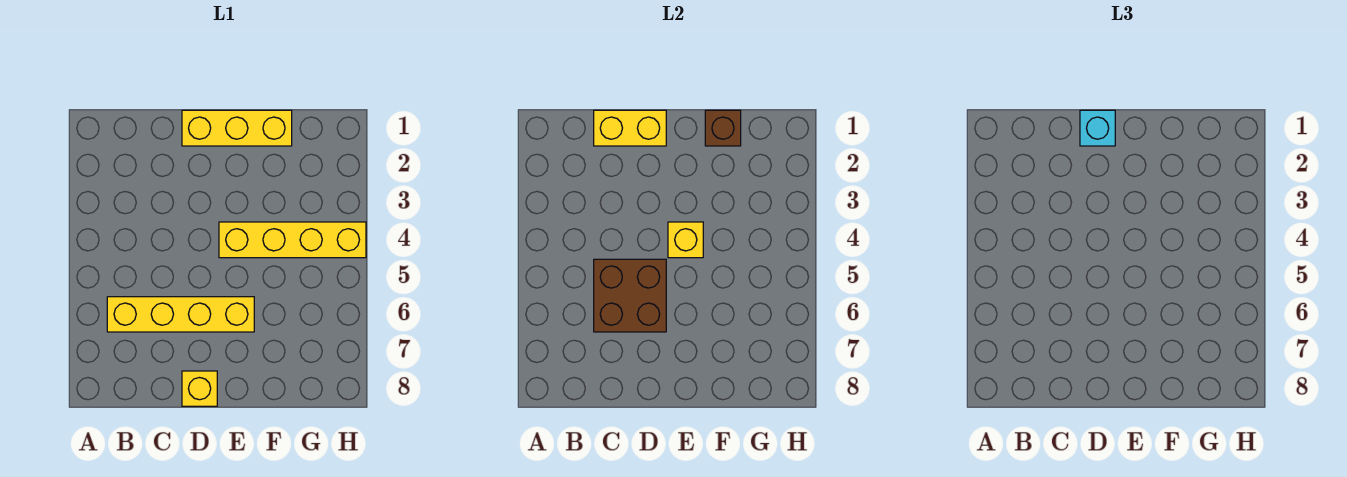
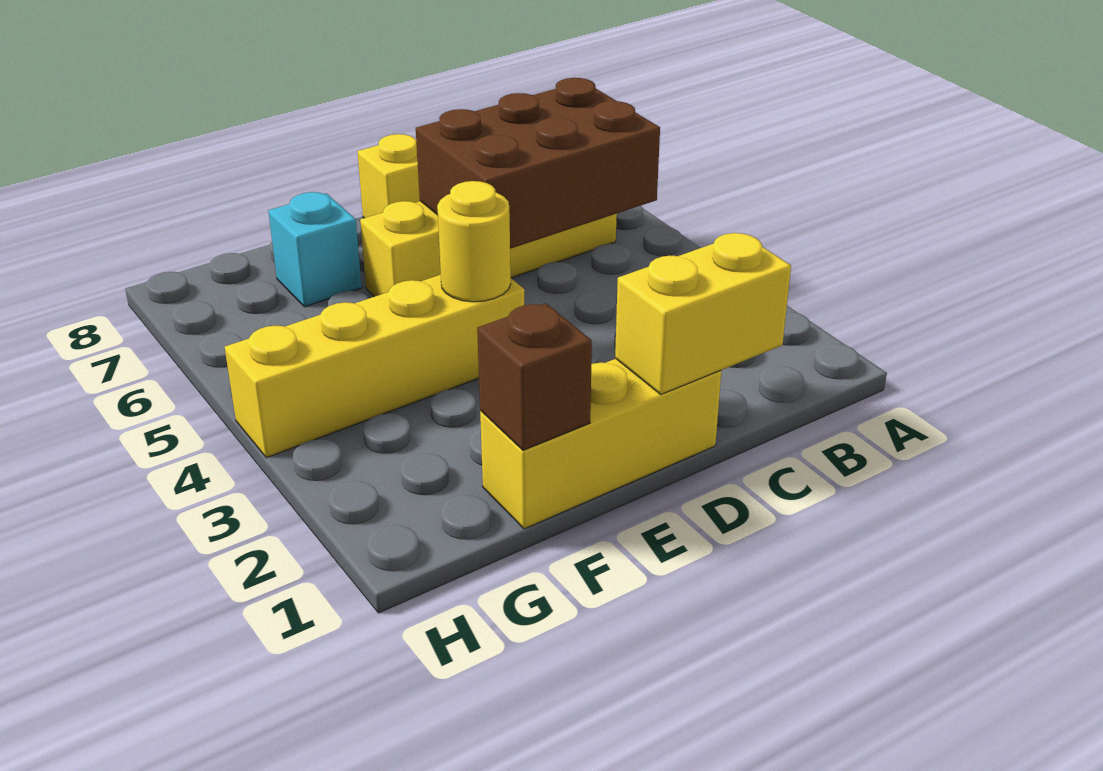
brown 2x2 brick [594,259,666,332] -> brown 2x3 brick [416,78,660,249]
cyan 1x1 brick [1080,110,1115,146] -> cyan 1x1 brick moved to [268,192,362,307]
yellow 1x1 brick [668,222,703,258] -> yellow 1x1 round brick [437,181,511,302]

